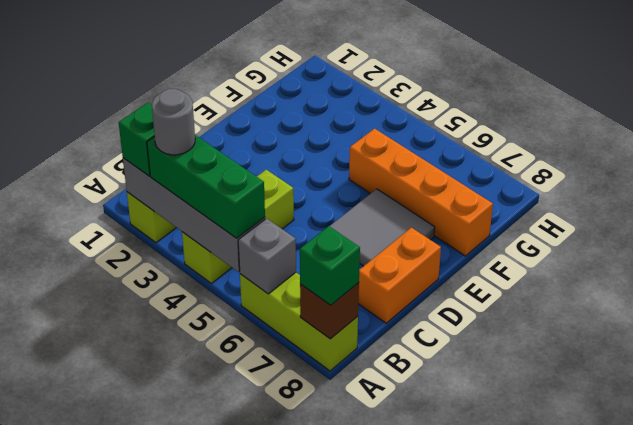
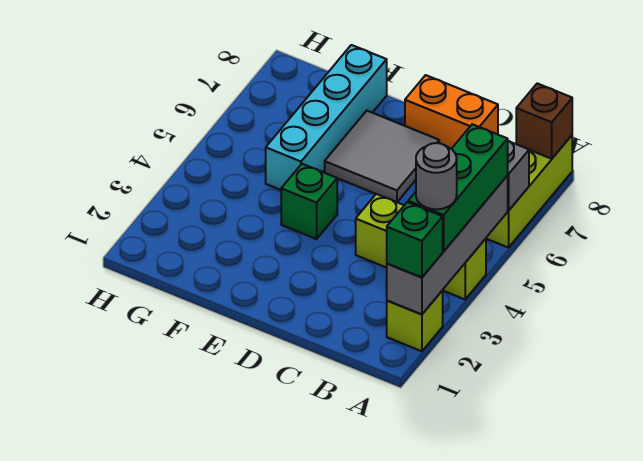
green 1x1 brick [300,226,360,305] -> green 1x1 brick moved to [281,164,337,239]
orange 1x4 brick [349,128,493,256] -> cyan 1x4 brick [266,45,387,190]

